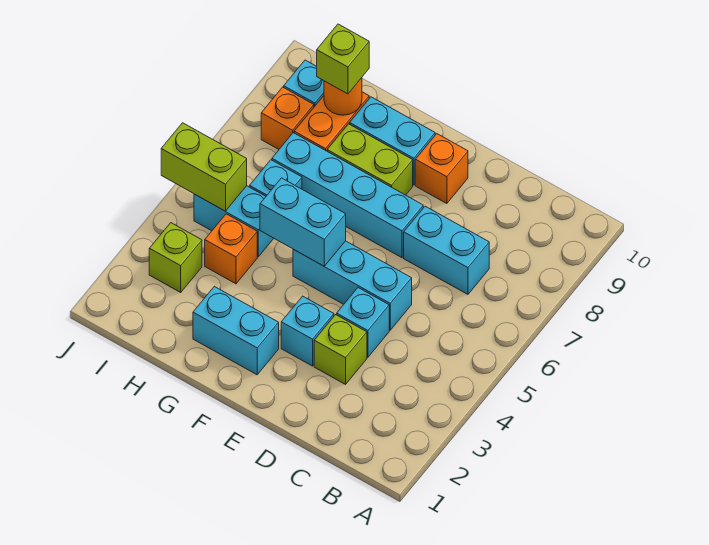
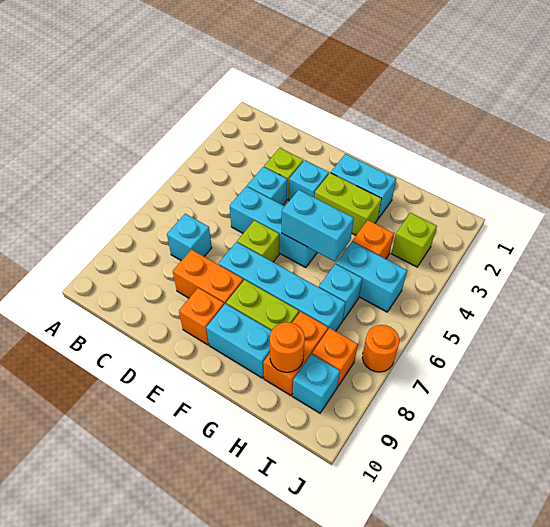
cyan 1x2 brick [404,206,489,294] -> cyan 1x1 brick [167,214,212,261]
none -> orange 1x2 brick [173,249,243,304]
lime 1x1 brick [317,24,369,94] -> lime 1x1 brick moved to [237,220,279,262]
lime 1x2 brick [161,123,247,211] -> lime 1x2 brick moved to [315,173,382,235]
none -> orange 1x1 round brick [362,325,399,372]

